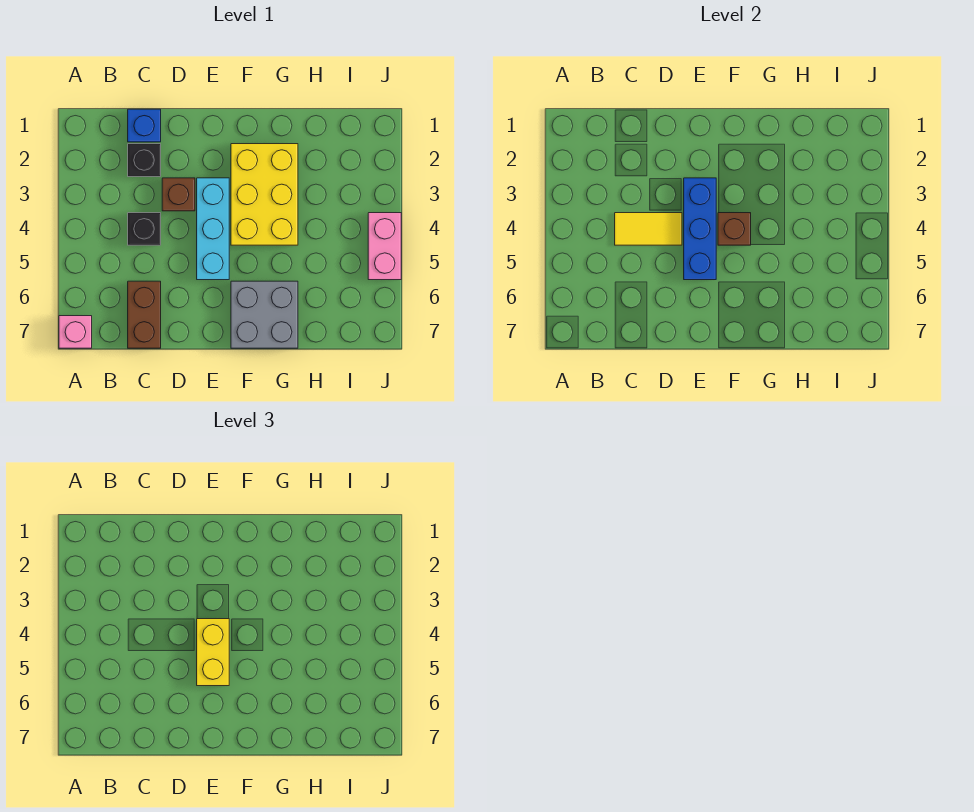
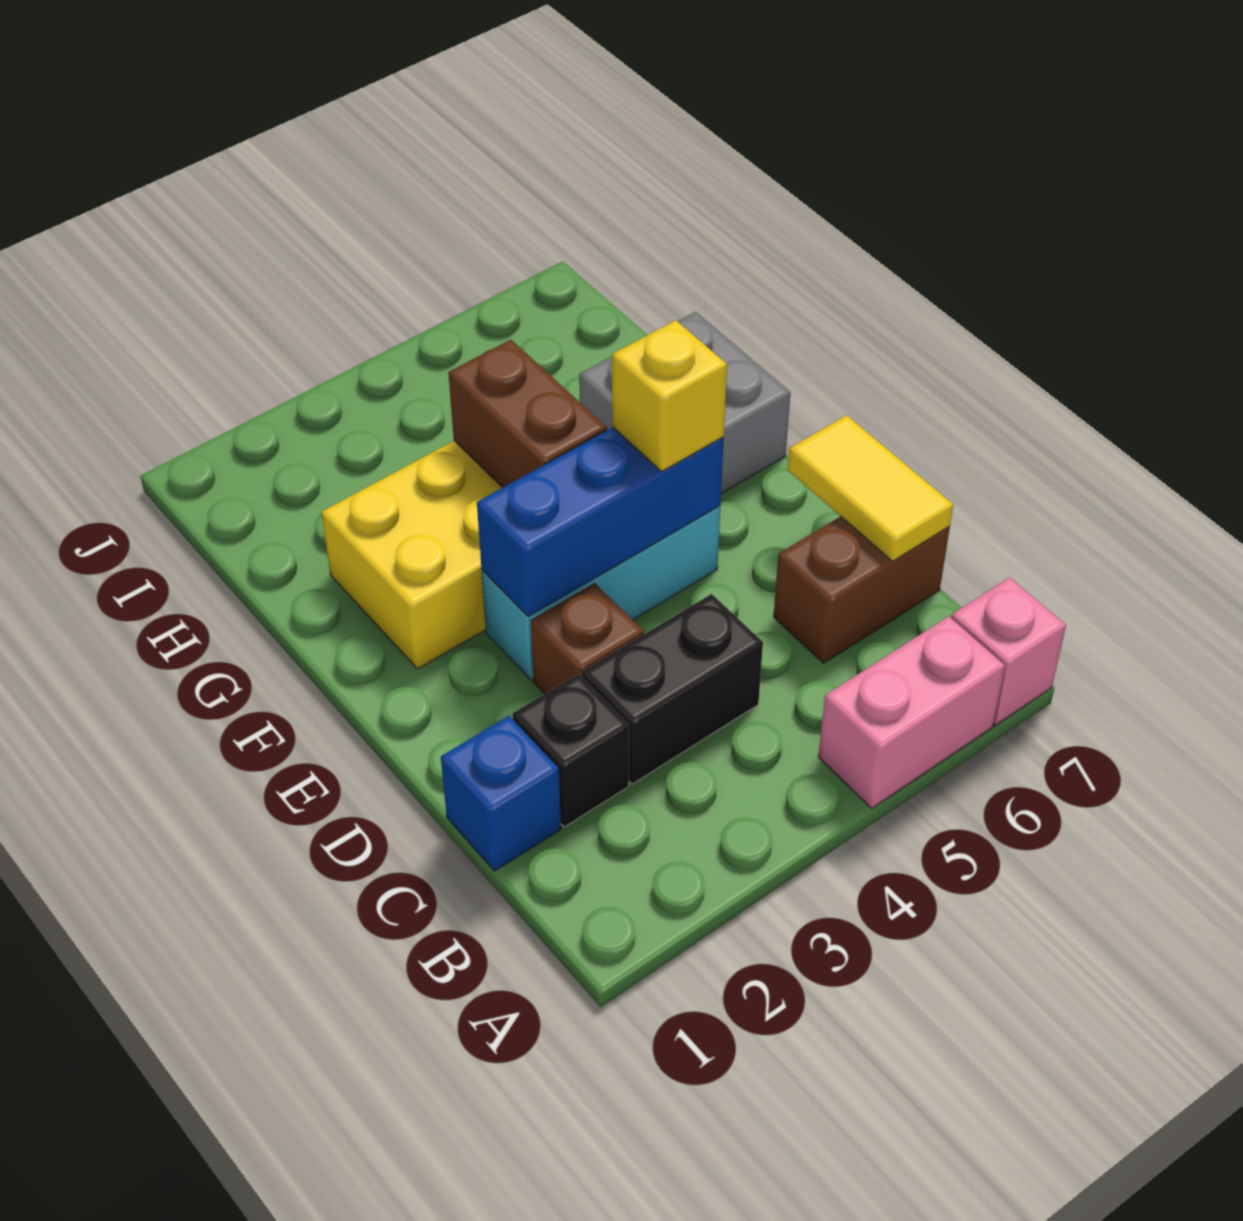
black 1x1 brick [128,213,161,245] -> black 1x2 brick [582,594,763,784]
yellow 1x2 tile [615,213,682,245] -> yellow 1x2 tile moved to [787,415,953,561]
yellow 1x2 brick [197,619,229,686] -> yellow 1x1 brick [612,320,727,471]
brown 1x1 brick [718,213,751,245] -> brown 1x2 brick [448,340,607,488]
pink 1x2 brick [368,213,401,280] -> pink 1x2 brick moved to [818,616,1005,808]

